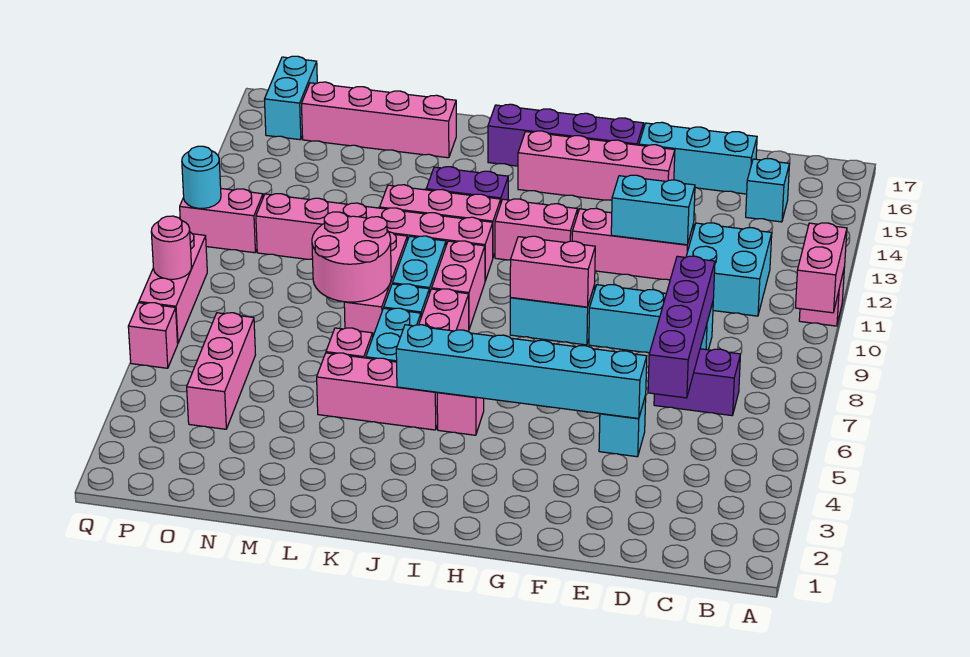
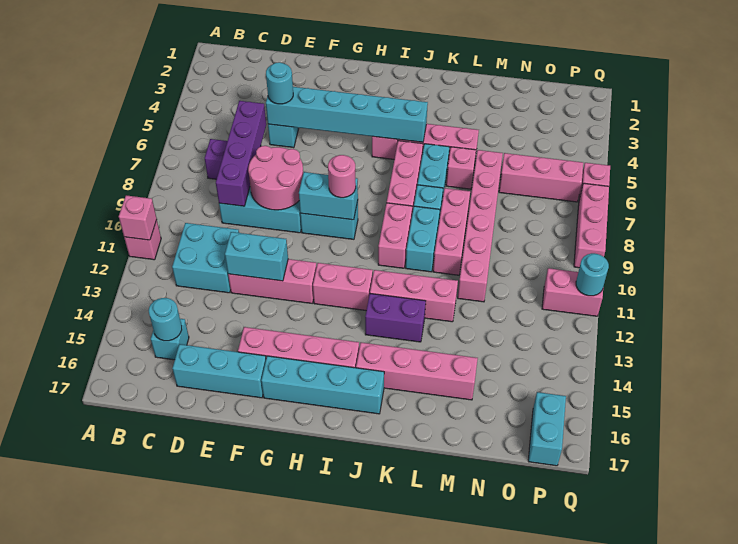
pink 1x2 brick [795,223,847,313] -> pink 1x1 brick [119,195,157,240]
none -> cyan 1x1 round brick [149,298,182,341]
none -> cyan 1x1 round brick [266,62,293,104]
pink 1x2 brick [510,236,595,307] -> cyan 1x2 brick [299,172,358,220]
purple 1x4 brick [488,104,644,166] -> cyan 1x4 brick [261,356,384,414]
pink 1x6 brick [256,194,493,281] -> pink 1x6 brick turned to [458,150,503,302]
pink 2x2 round brick [312,212,391,302] -> pink 2x2 round brick moved to [248,146,303,210]
pink 1x4 brick [302,82,456,158] -> pink 1x4 brick moved to [356,342,478,400]
pink 1x3 brick [187,313,256,429] -> pink 1x3 brick turned to [499,153,583,202]
pink 1x1 round brick [151,216,192,279] -> pink 1x1 round brick moved to [328,155,356,198]

